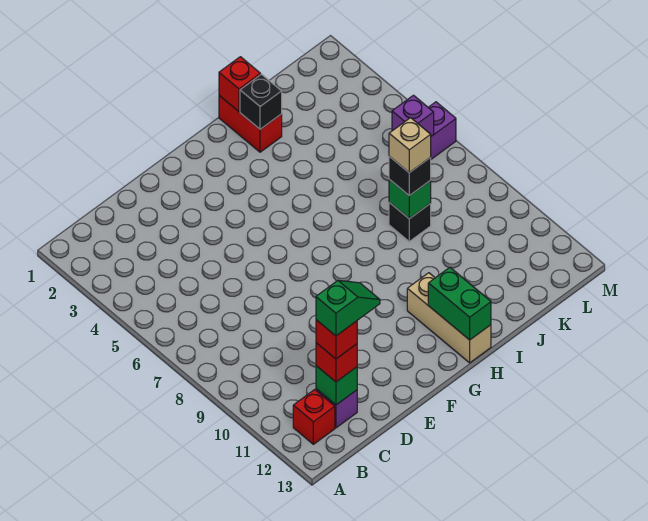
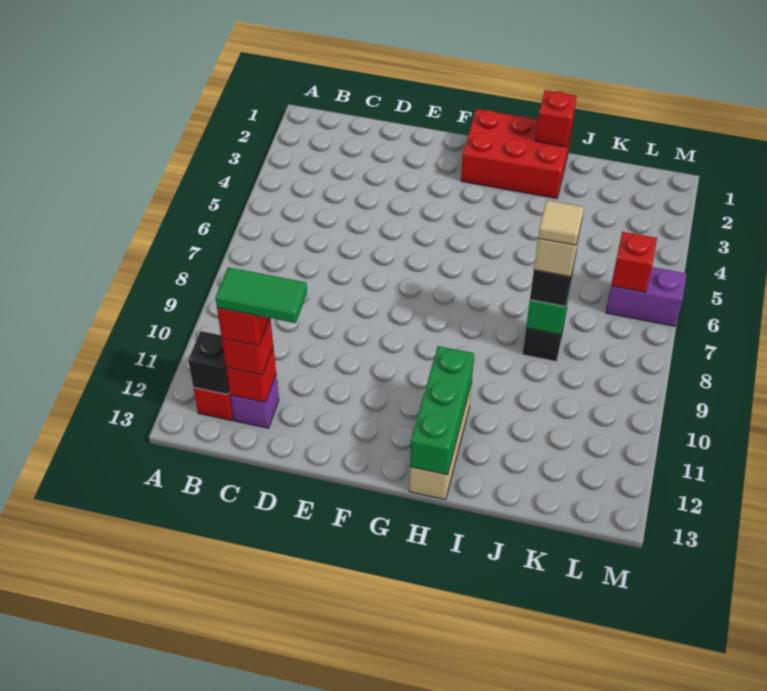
green 1x1 brick [316,366,357,405] -> red 1x1 brick [226,347,276,402]
green 1x2 slope [316,280,380,336] -> green 1x2 tile [215,267,307,323]
green 1x2 brick [428,267,491,340] -> green 1x3 brick [410,346,474,475]
red 1x2 brick [219,96,282,152] -> red 2x3 brick [461,109,572,199]
black 1x1 brick [240,74,282,129] -> black 1x1 brick moved to [188,331,230,395]
none -> tan 1x1 tile [538,200,584,245]
purple 1x1 brick [392,95,434,136] -> red 1x1 brick [611,232,657,292]

